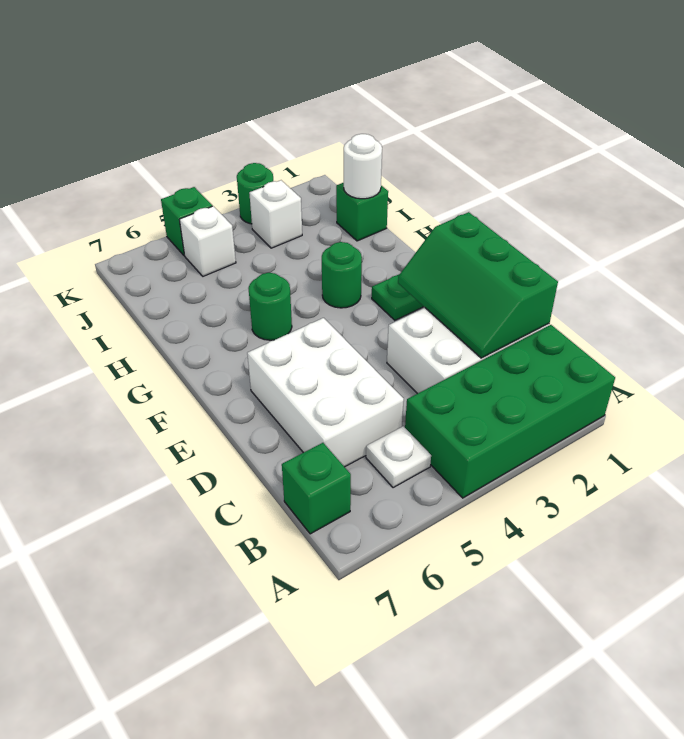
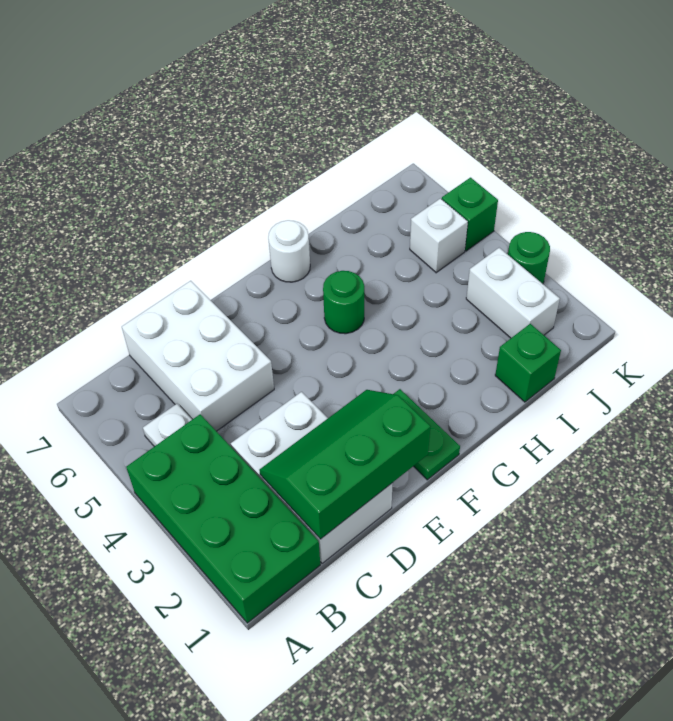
green 1x1 brick [282,443,351,534] -> none
white 2x3 brick [247,318,404,467] -> white 2x3 brick turned to [122,281,274,431]
green 1x1 round brick [322,242,362,308] -> none
white 1x1 round brick [344,134,382,199] -> white 1x1 round brick moved to [268,220,310,282]
white 1x1 brick [249,180,302,248] -> white 1x2 brick [466,248,560,338]

